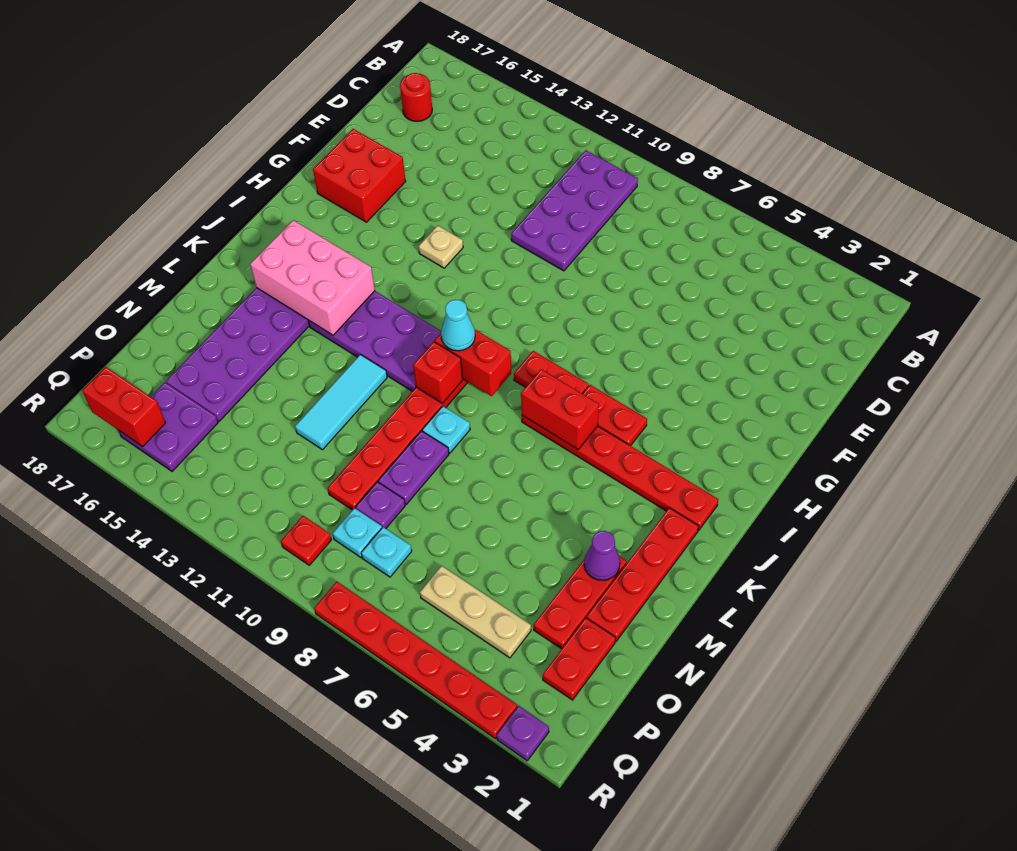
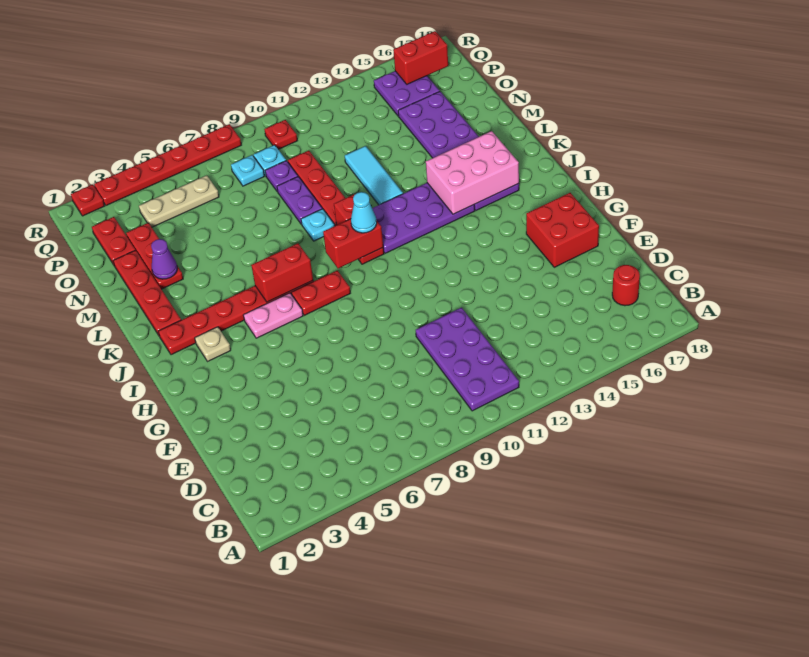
tan 1x1 plate [419,225,463,268] -> tan 1x1 plate moved to [195,327,231,362]
red 1x2 plate [583,385,647,446] -> pink 1x2 plate [243,293,303,338]
purple 1x1 plate [497,706,549,761] -> red 1x1 plate [71,185,104,216]

